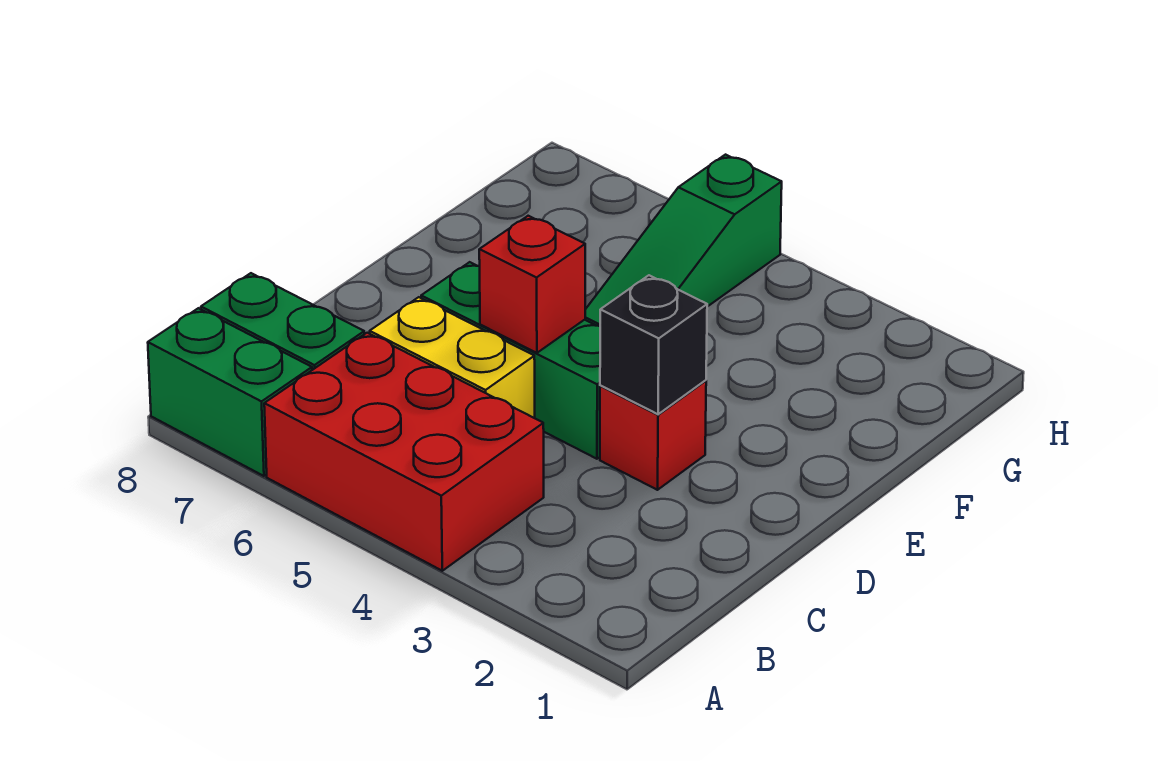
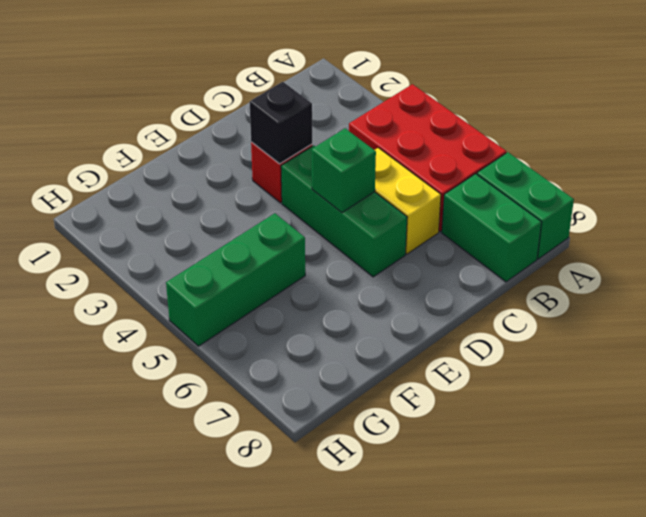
red 1x1 brick [479,216,585,353] -> green 1x1 brick [312,128,376,213]
green 1x3 slope [585,155,782,326] -> green 1x3 brick [166,213,305,346]

